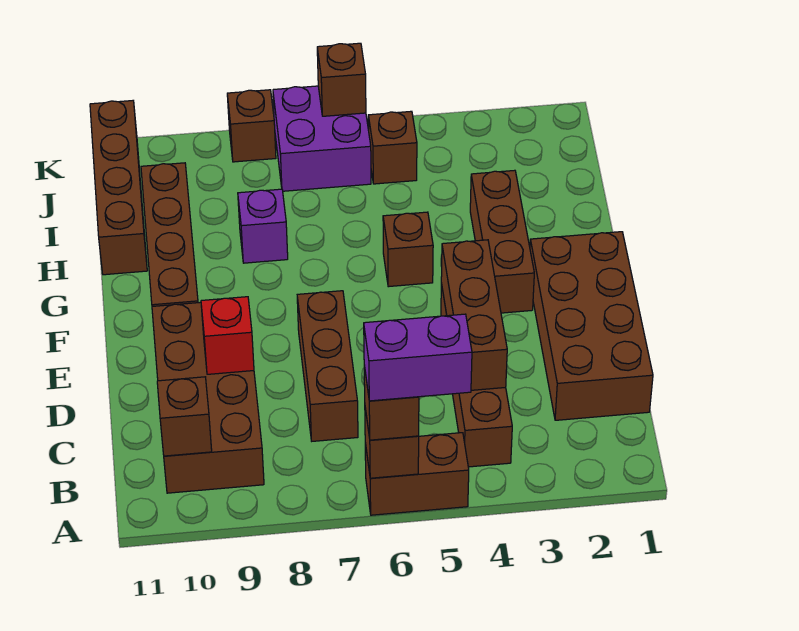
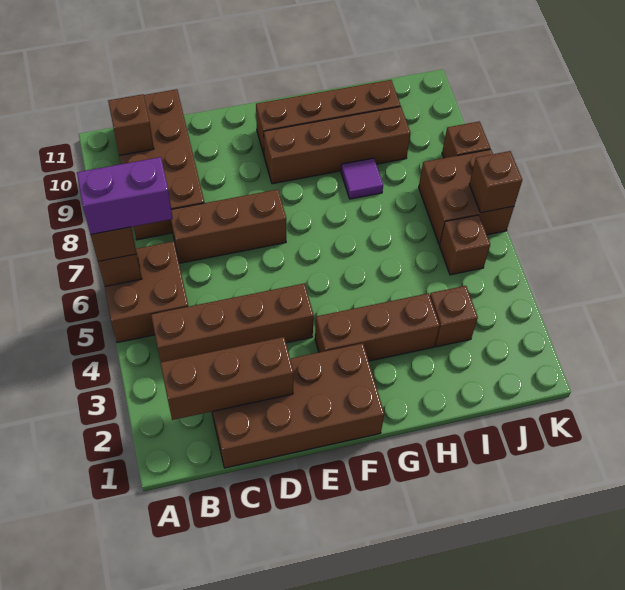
brown 1x2 brick [365,433,469,515] -> brown 2x2 brick [105,241,188,343]
purple 1x2 brick [364,314,472,401] -> purple 1x2 brick turned to [77,157,173,235]
brown 2x4 brick [152,302,264,493] -> brown 2x4 brick turned to [119,89,204,240]
brown 1x3 brick [441,240,507,390] -> brown 1x3 brick moved to [160,337,294,420]
red 1x1 brick [201,297,254,374] -> none
brown 1x1 brick [383,212,433,287] -> brown 1x1 brick moved to [430,286,478,347]
purple 1x1 brick [238,189,288,263] -> purple 1x1 tile [341,158,383,199]
brown 1x4 brick [90,101,147,275] -> brown 1x4 brick moved to [264,106,410,184]
purple 2x2 brick [273,86,371,191] -> brown 2x2 brick [419,149,514,244]

